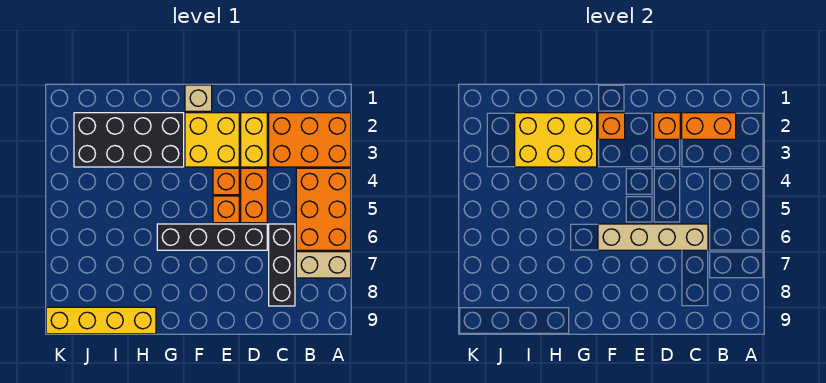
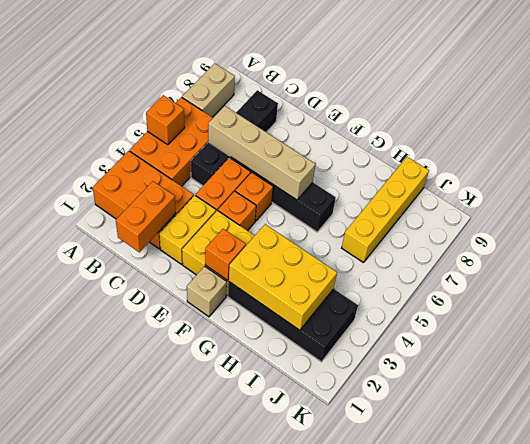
tan 1x2 brick [296,252,351,278] -> tan 1x2 brick turned to [182,63,235,117]
orange 1x2 brick [682,113,736,139] -> orange 1x2 brick turned to [116,181,176,252]
black 1x3 brick [269,224,295,306] -> black 1x4 brick [191,90,278,186]
orange 1x1 brick [654,113,680,139] -> orange 1x1 brick moved to [146,95,185,145]
yellow 1x4 brick [46,307,156,334] -> yellow 1x4 brick turned to [342,157,429,263]

